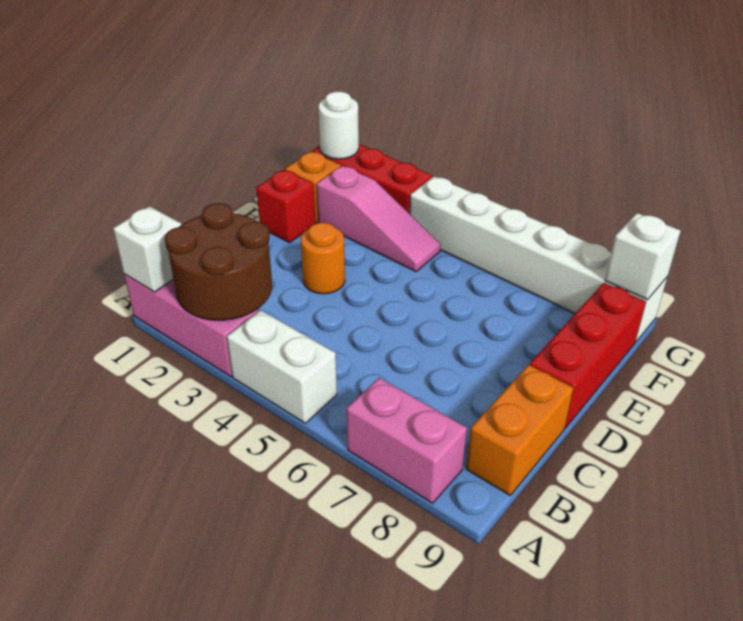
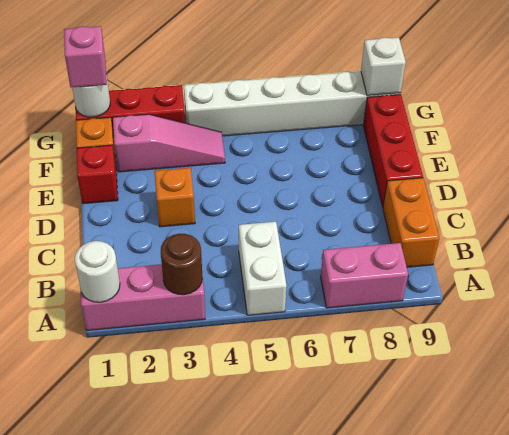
white 1x1 brick [113,206,181,292] -> white 1x1 round brick [75,241,120,302]
brown 2x2 round brick [165,203,272,320] -> brown 1x1 round brick [161,234,202,295]
white 1x2 brick [227,310,337,423] -> white 1x2 brick turned to [239,222,287,315]
orange 1x1 round brick [301,222,345,294] -> orange 1x1 brick [154,168,195,227]
none -> pink 1x1 brick [64,26,107,88]

